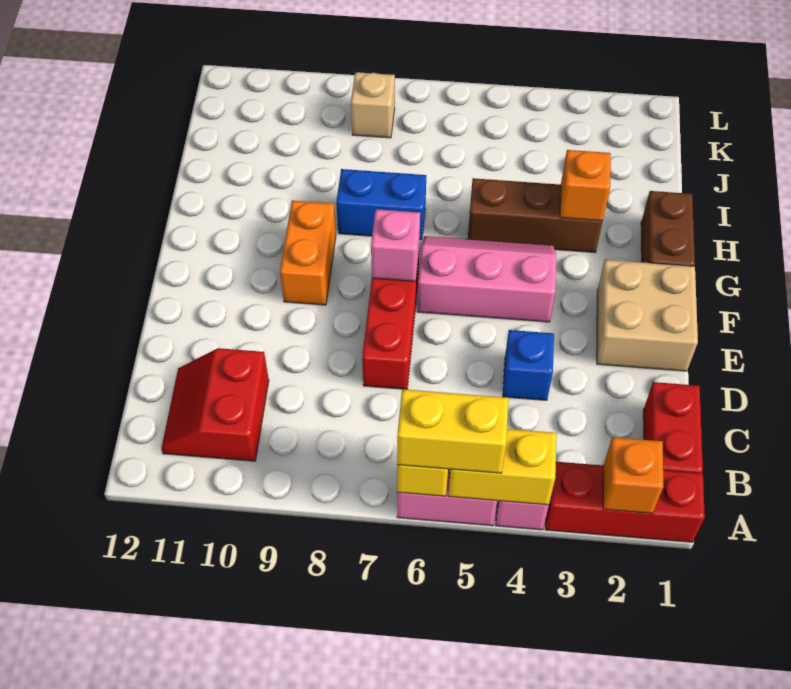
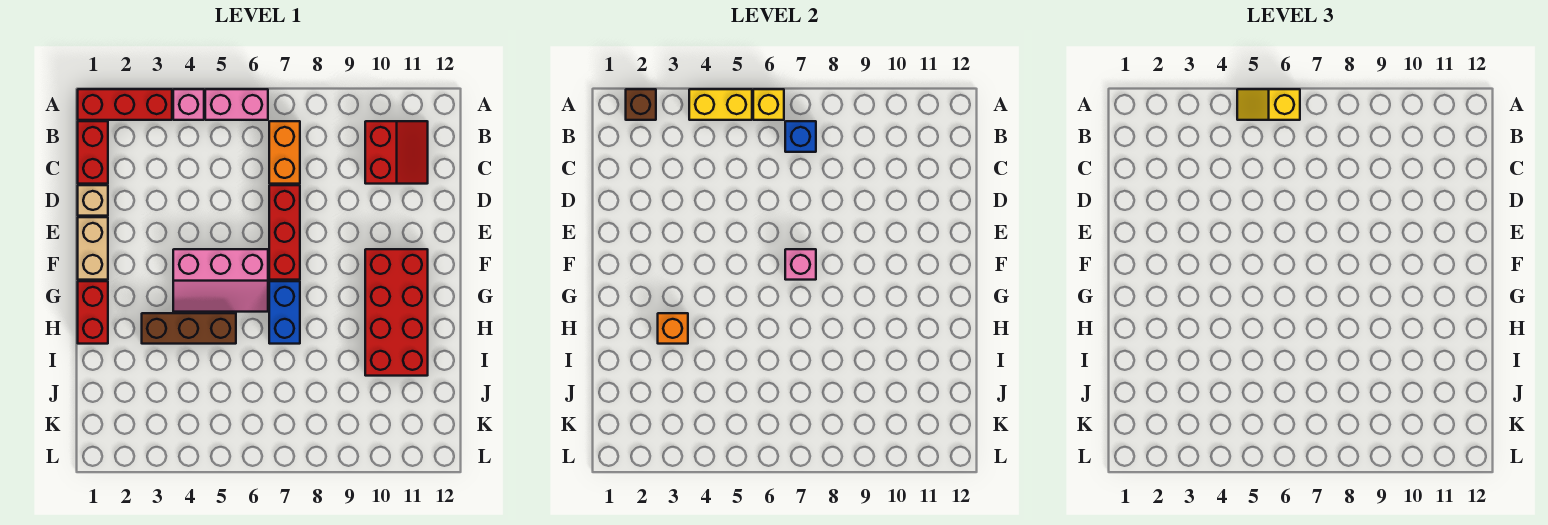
orange 1x1 brick [603,437,664,513] -> brown 1x1 brick [626,89,656,120]
yellow 1x2 brick [397,389,509,473] -> yellow 1x2 slope [1237,89,1300,120]
blue 1x1 brick [503,330,554,400] -> blue 1x1 brick moved to [785,121,816,152]
tan 2x2 brick [597,260,698,371] -> tan 1x2 brick [78,217,108,280]
orange 1x2 brick [280,201,336,305] -> orange 1x2 brick moved to [269,121,300,184]
none -> red 2x4 brick [365,249,428,376]
brown 1x2 brick [641,191,695,266] -> red 1x2 brick [78,281,108,344]
blue 1x2 brick [336,169,426,240] -> blue 1x2 brick turned to [269,281,300,344]
tan 1x1 brick [351,72,395,138] -> tan 1x1 brick moved to [78,185,108,216]

